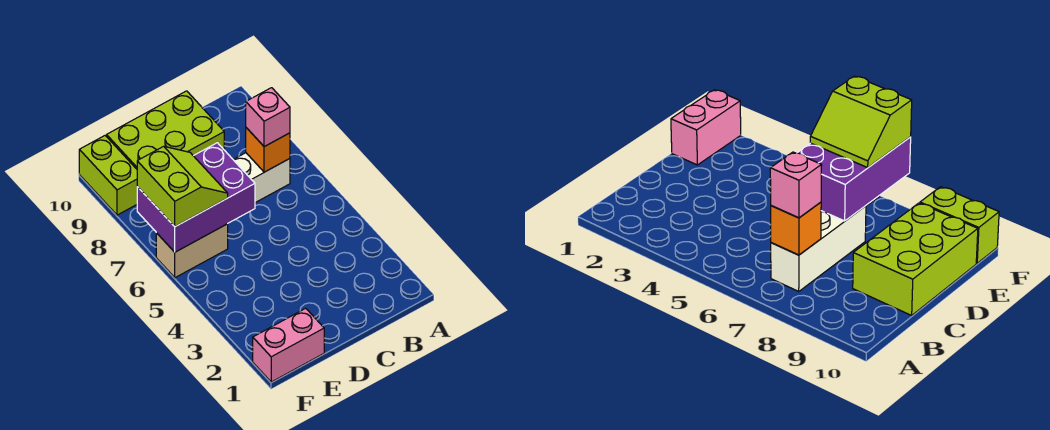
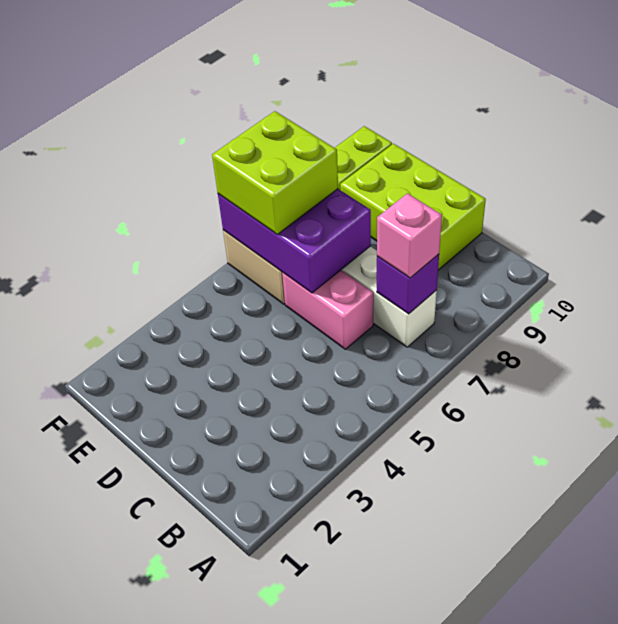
orange 1x1 brick [246,128,290,172] -> purple 1x1 brick [377,254,439,314]
pink 1x2 brick [253,308,324,382] -> pink 1x2 brick moved to [282,270,374,349]
lime 2x2 slope [137,146,228,227] -> lime 2x2 brick [212,111,338,234]

